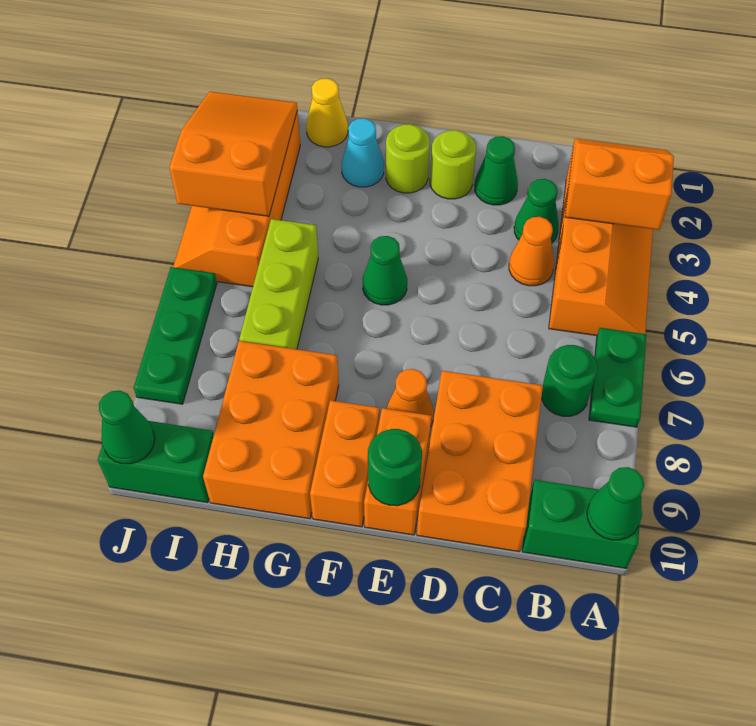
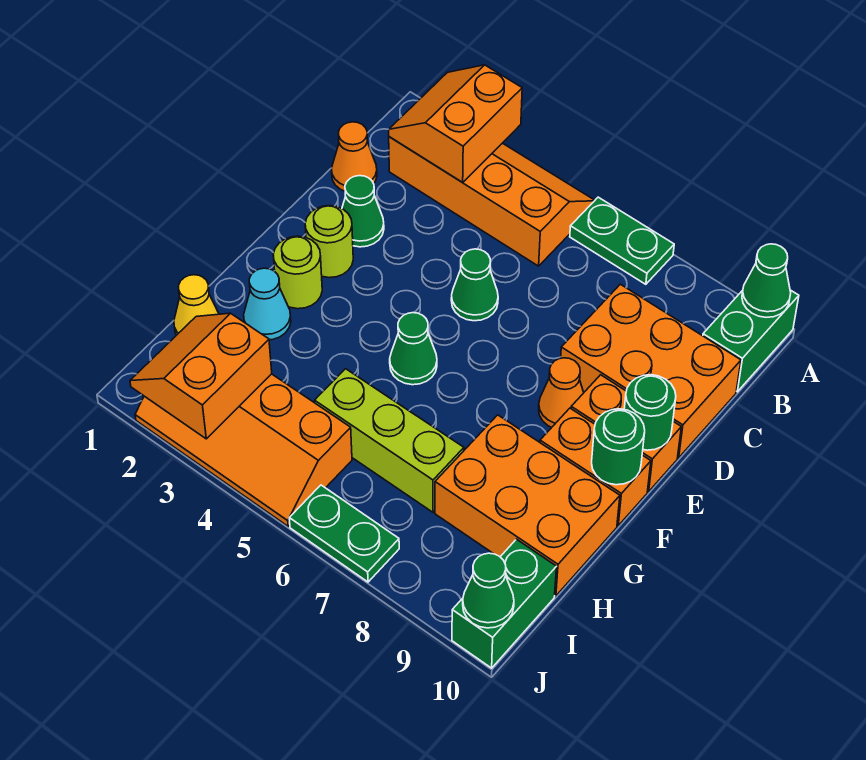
green 1x1 round brick [542,345,597,416] -> green 1x1 round brick moved to [592,409,645,485]
green 1x1 cone [514,179,559,243] -> green 1x1 cone moved to [451,249,498,321]
orange 1x1 cone [509,217,554,286] -> orange 1x1 cone moved to [332,122,377,191]
orange 2x3 slope [169,91,297,216] -> orange 2x2 slope [130,313,272,439]
green 1x3 plate [134,267,217,404] -> green 1x2 plate [289,485,399,582]

